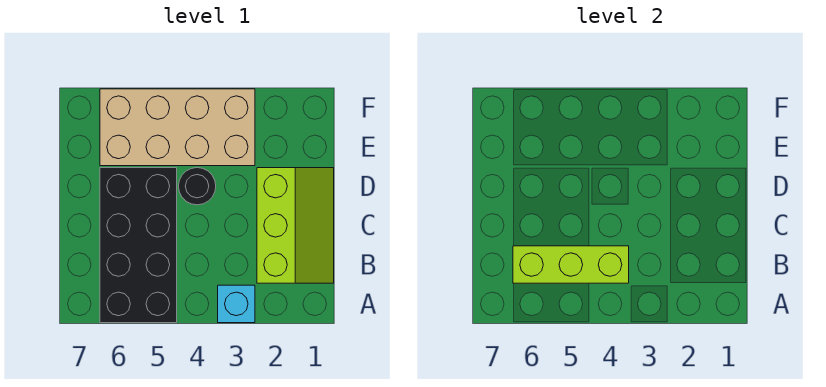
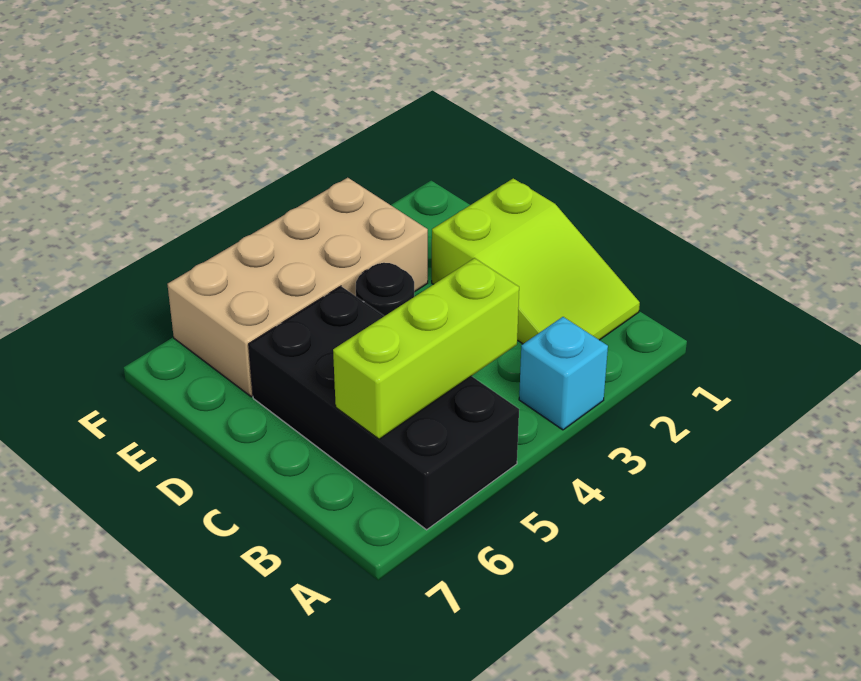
lime 2x3 slope [257,168,334,283] -> lime 2x3 slope turned to [432,178,640,344]

